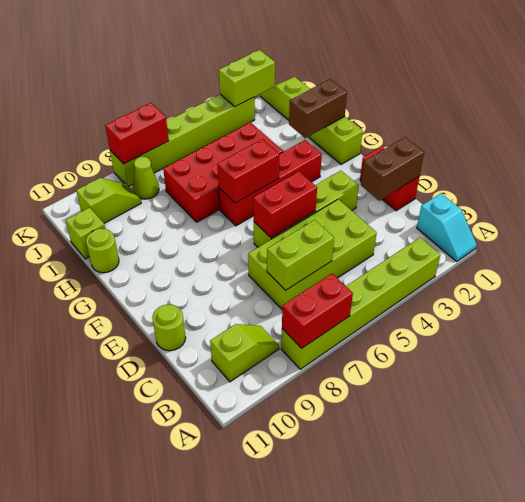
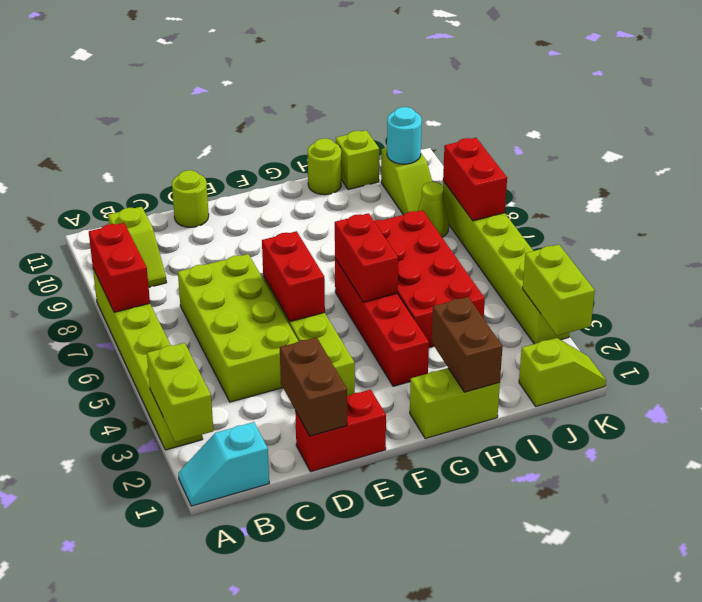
lime 1x2 brick [267,220,334,290] -> lime 1x2 brick moved to [147,343,213,442]
none -> cyan 1x1 round brick [387,107,422,164]

